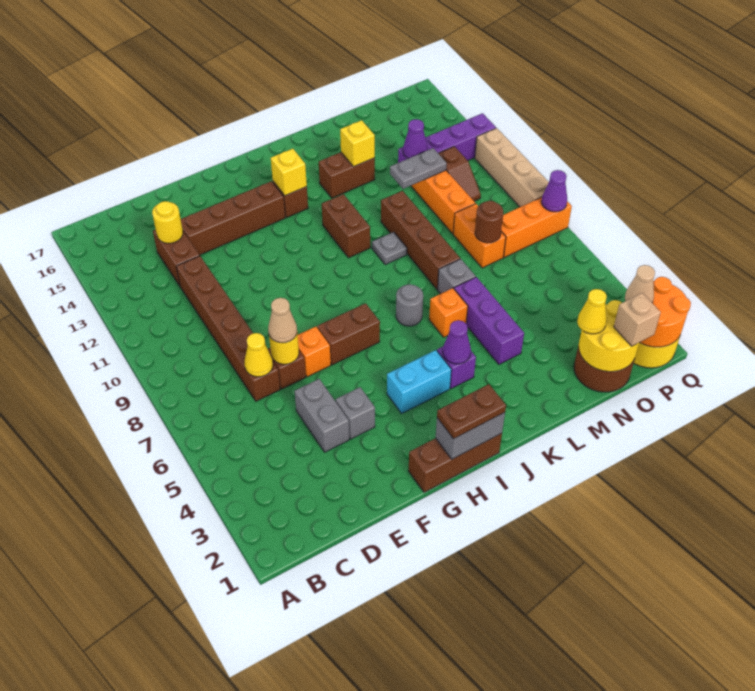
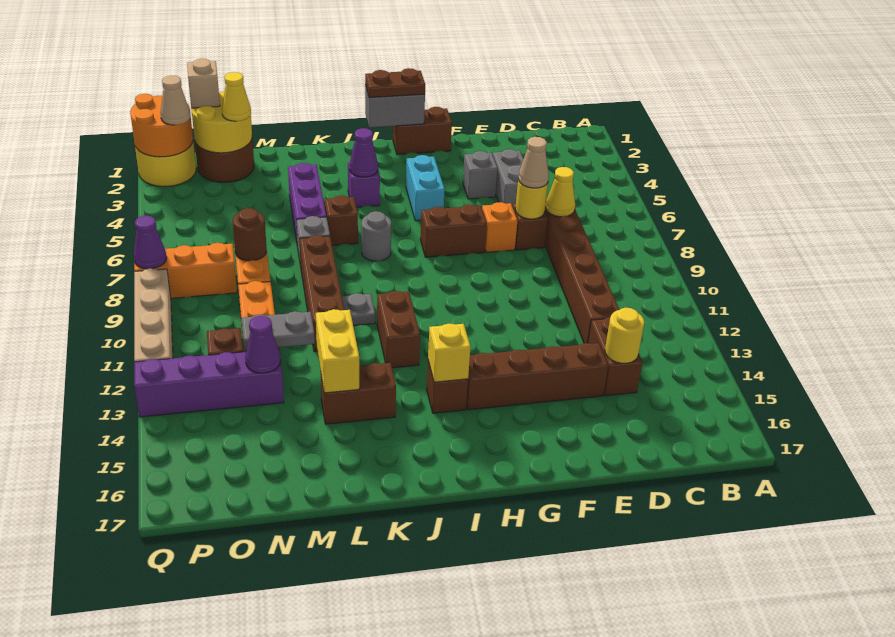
brown 1x3 brick [409,433,502,492] -> brown 1x2 brick [393,107,452,155]
cyan 1x2 brick [387,350,451,413] -> cyan 1x2 brick turned to [406,155,445,221]
orange 1x1 brick [429,288,468,337] -> brown 1x1 brick [325,196,358,246]
yellow 1x1 brick [340,120,375,167] -> yellow 1x2 brick [316,309,359,393]

